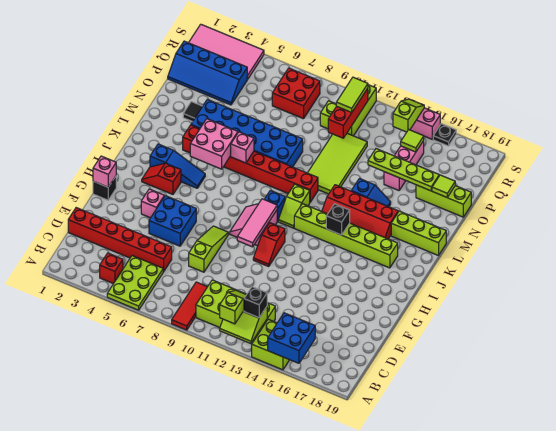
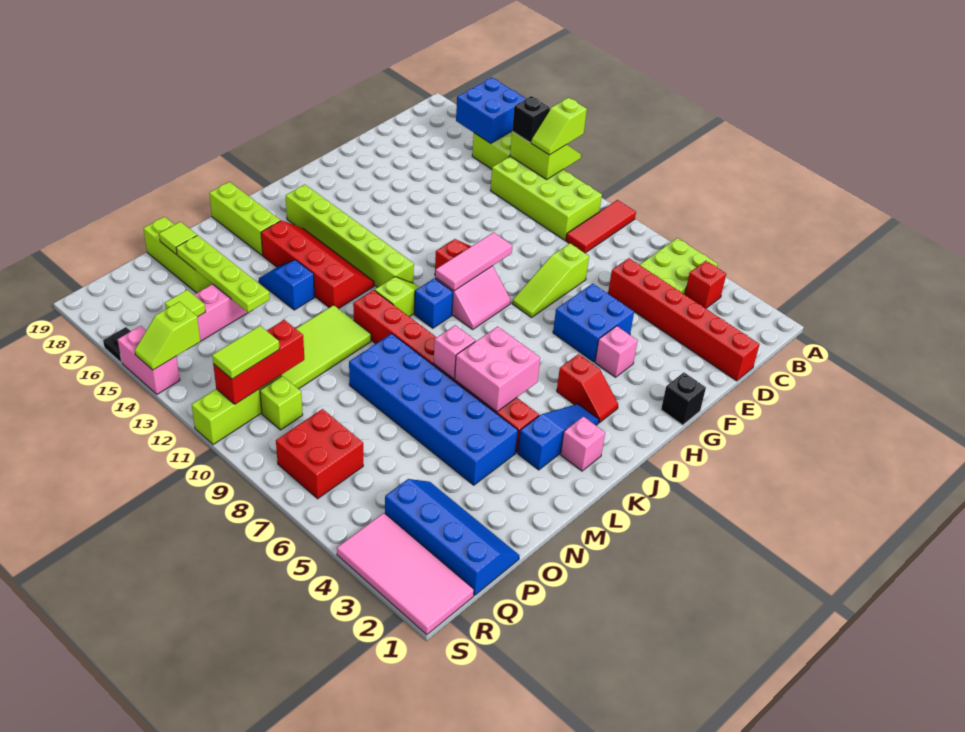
pink 1x1 brick [93,156,116,187] -> pink 1x1 brick moved to [561,416,605,471]
blue 1x3 slope [150,144,205,188] -> blue 1x3 slope turned to [518,404,599,470]
black 1x1 brick [326,204,350,235] -> none
black 1x1 tile [183,102,203,122] -> none

